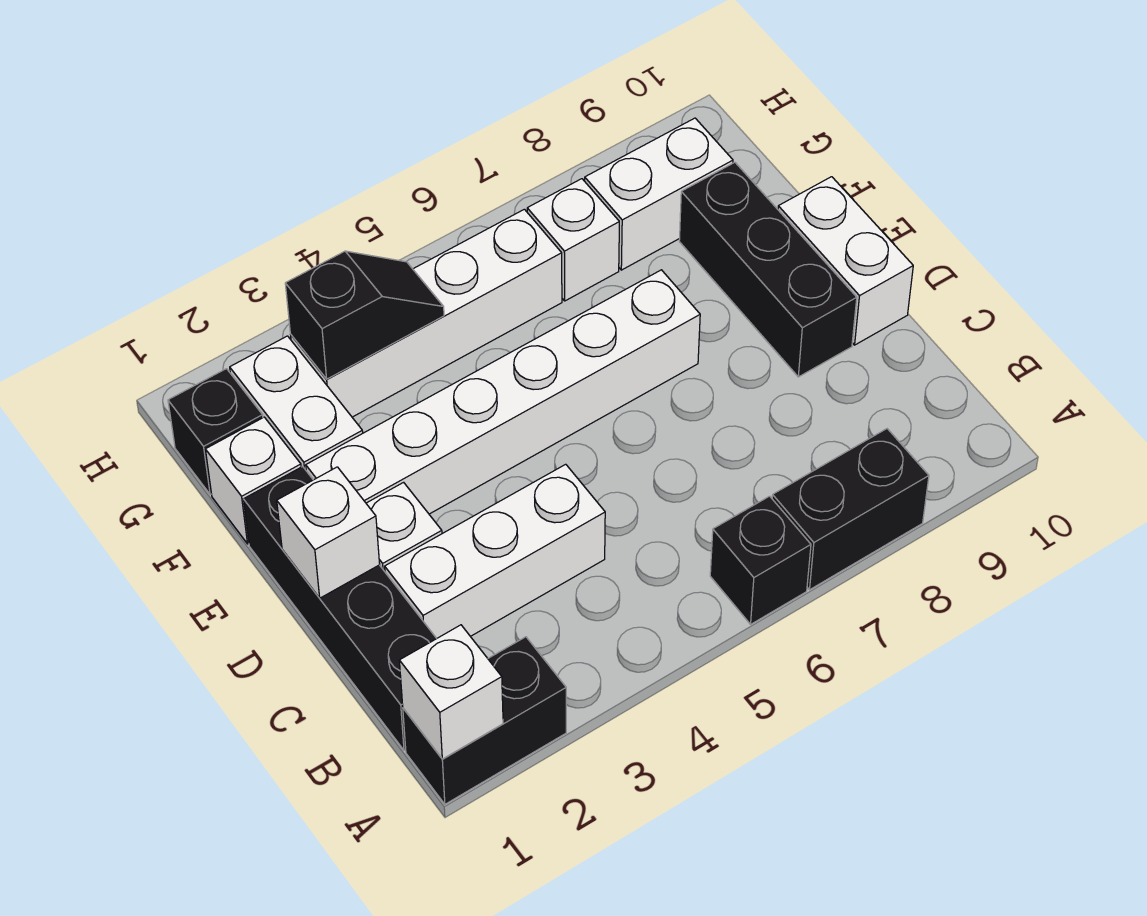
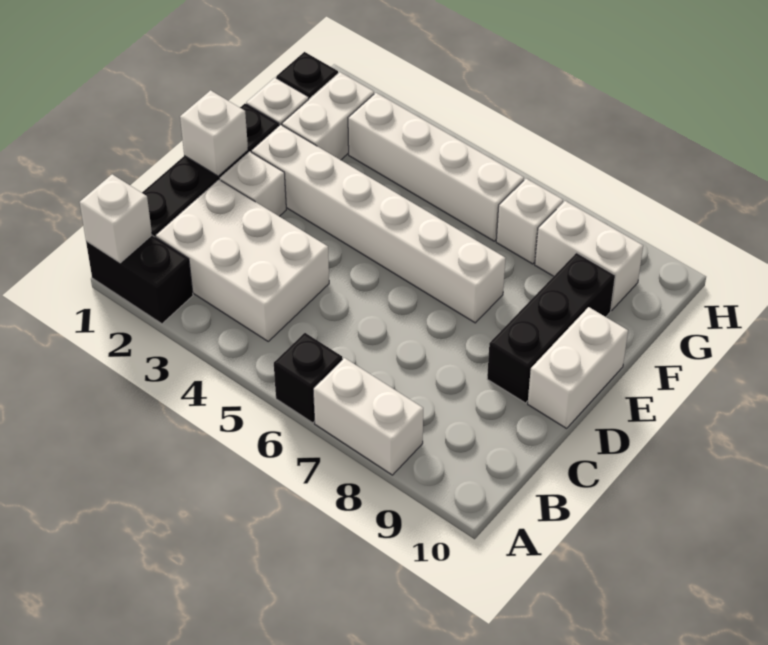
black 1x2 brick [772,429,929,590] -> white 1x2 brick [313,358,423,475]
white 1x3 brick [385,464,605,638] -> white 2x3 brick [156,179,329,341]
black 1x2 slope [285,251,444,379] -> none

